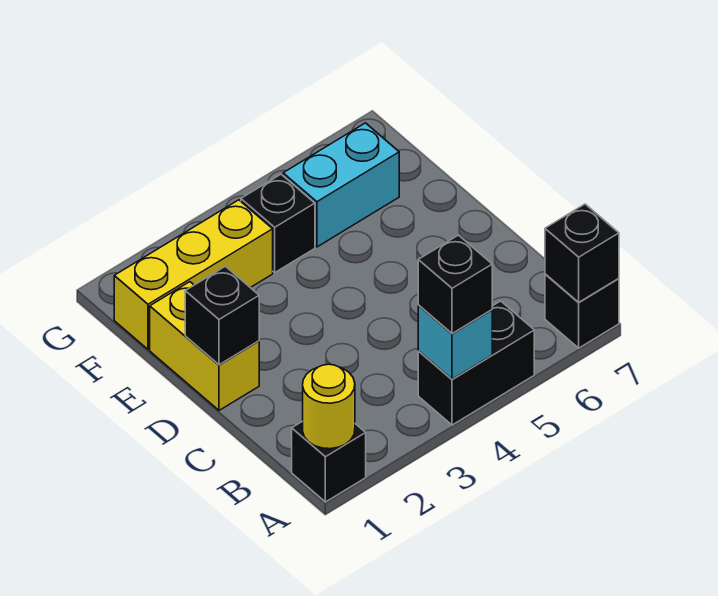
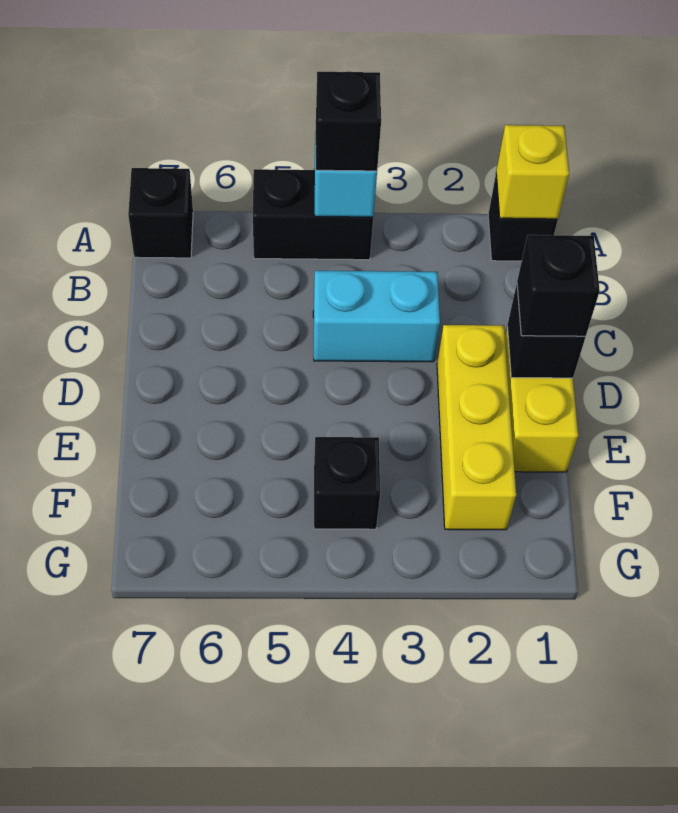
yellow 1x1 round brick [303,364,355,449] -> yellow 1x1 brick [496,125,569,219]
black 1x1 brick [545,204,619,302] -> black 1x1 brick moved to [517,235,600,337]
yellow 1x3 brick [114,200,273,349] -> yellow 1x3 brick turned to [437,325,516,530]
cyan 1x2 brick [283,123,399,247] -> cyan 1x2 brick moved to [313,271,440,362]

